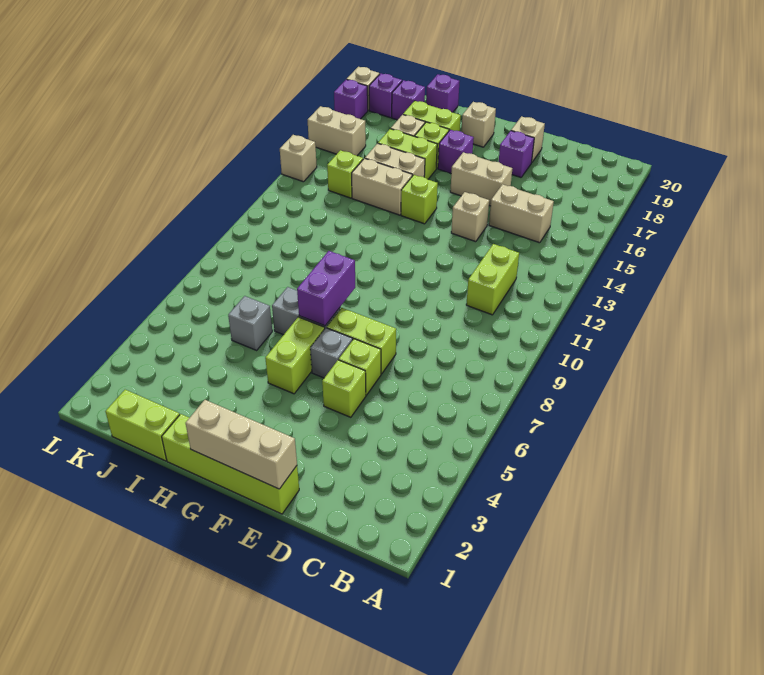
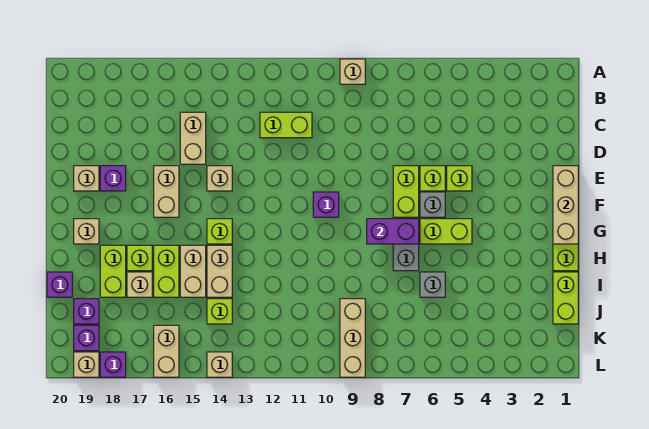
none -> tan 1x1 brick [340,59,365,84]
purple 1x1 brick [438,130,474,173] -> purple 1x1 brick moved to [313,192,339,217]
none -> tan 1x3 brick [340,299,365,377]

